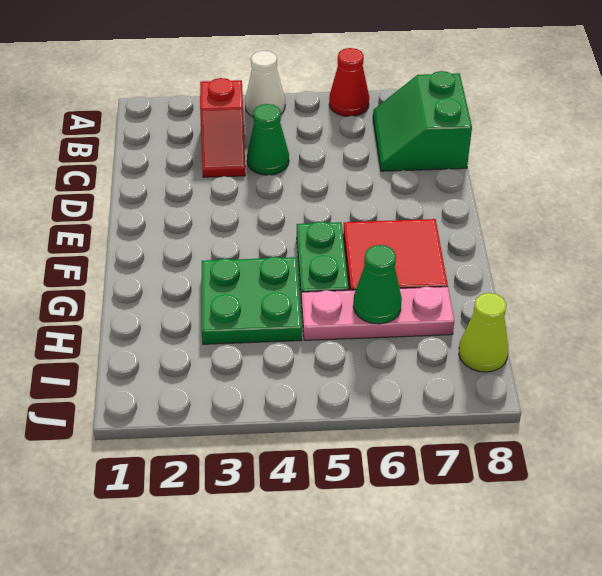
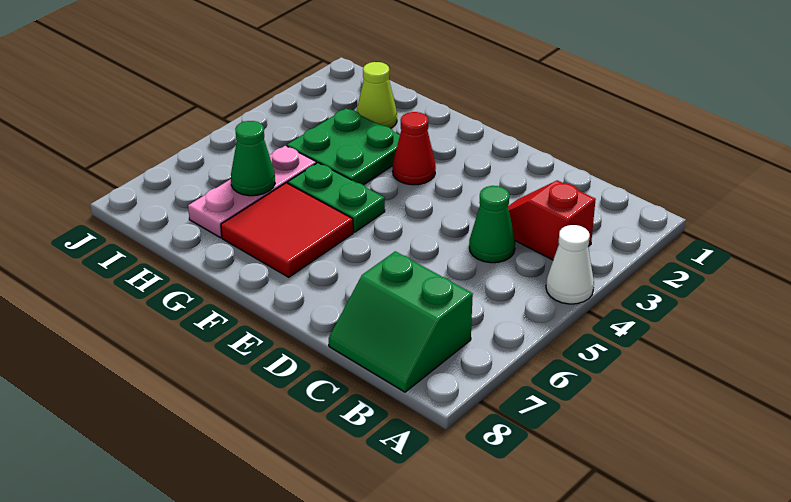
red 1x1 cone [329,48,369,116] -> red 1x1 cone moved to [393,112,436,185]
green 2x2 slope [373,71,472,171] -> green 2x2 slope turned to [329,251,473,392]
lime 1x1 cone [459,293,508,372] -> lime 1x1 cone moved to [356,62,397,128]

